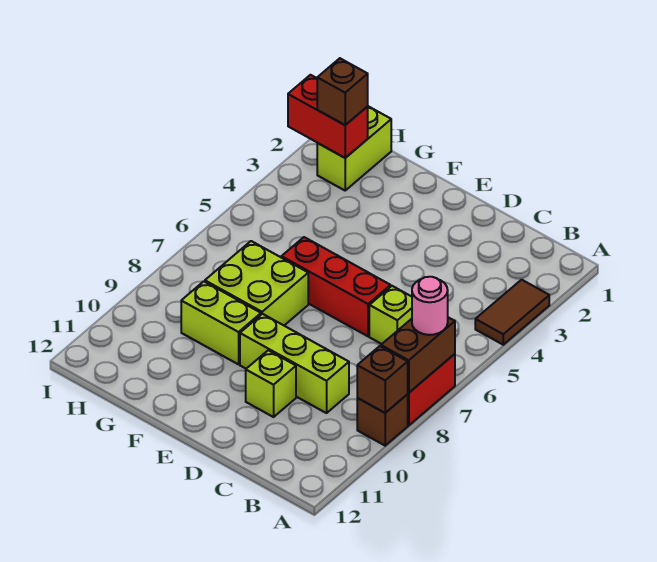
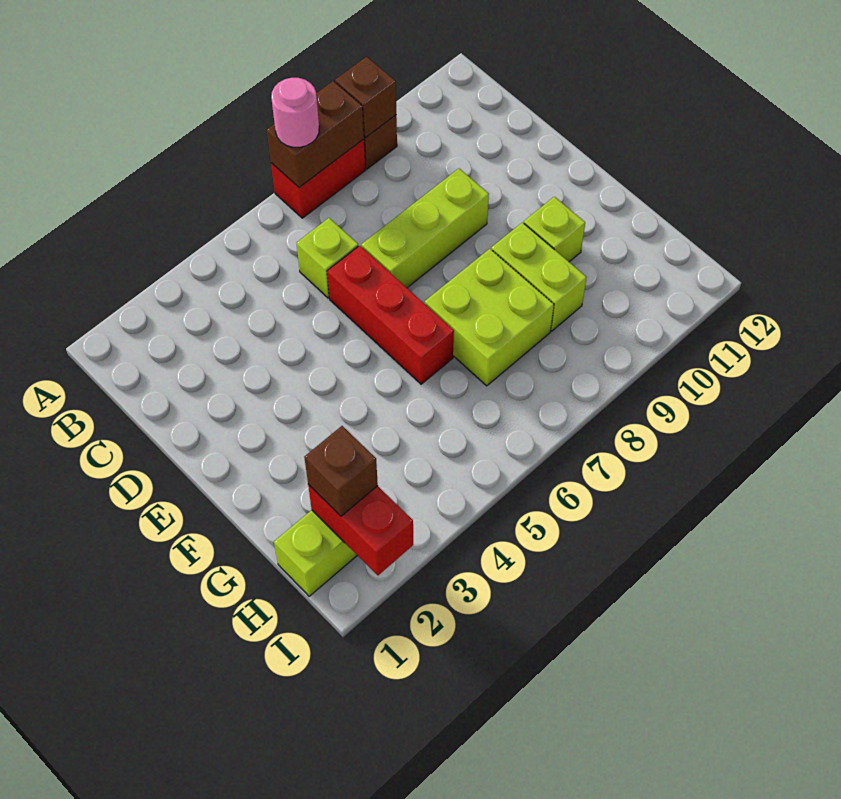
brown 1x2 tile [475,280,549,345] -> none
lime 1x3 brick [240,314,349,413] -> lime 1x3 brick turned to [361,169,489,288]
lime 1x1 brick [246,350,296,417] -> lime 1x1 brick moved to [524,197,585,262]

